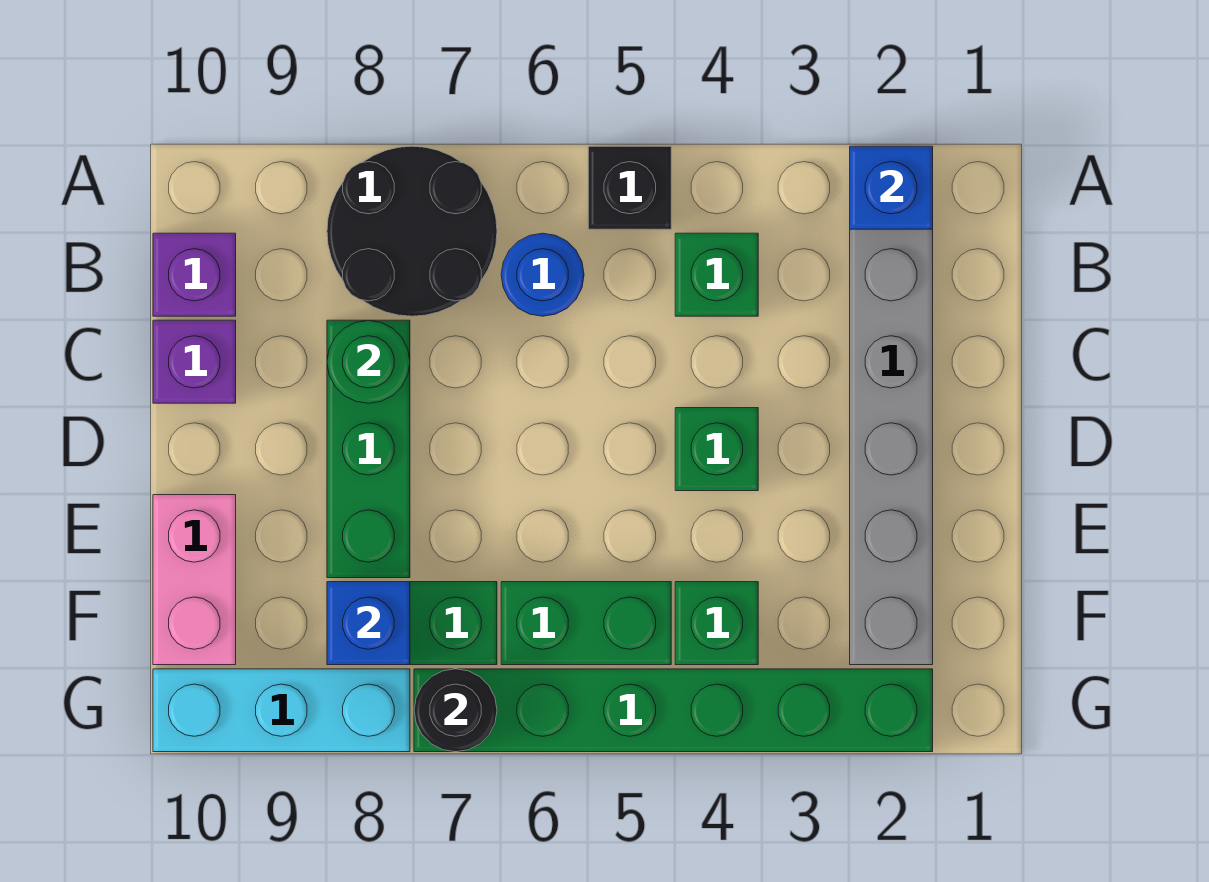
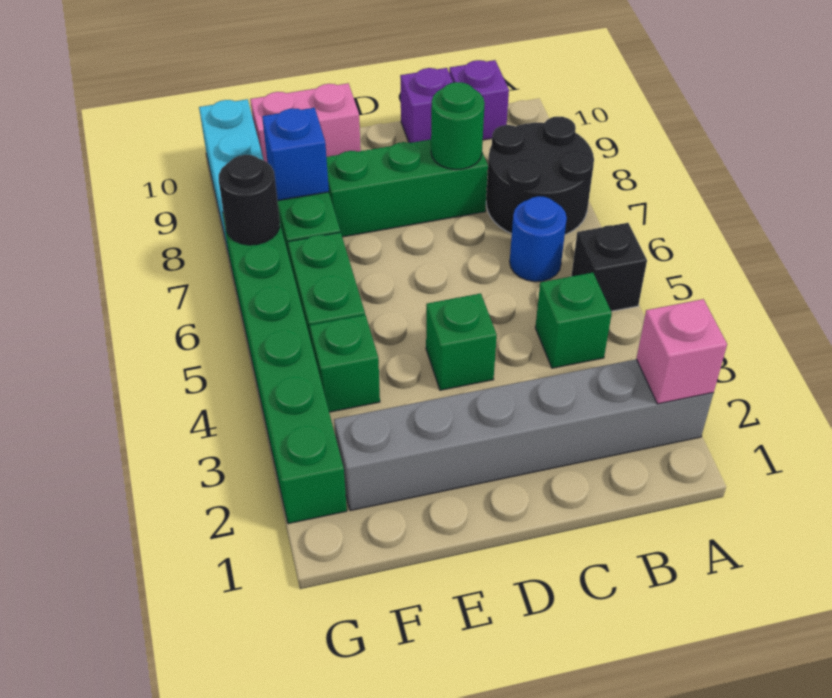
blue 1x1 brick [850,146,933,229] -> pink 1x1 brick [636,299,727,404]

